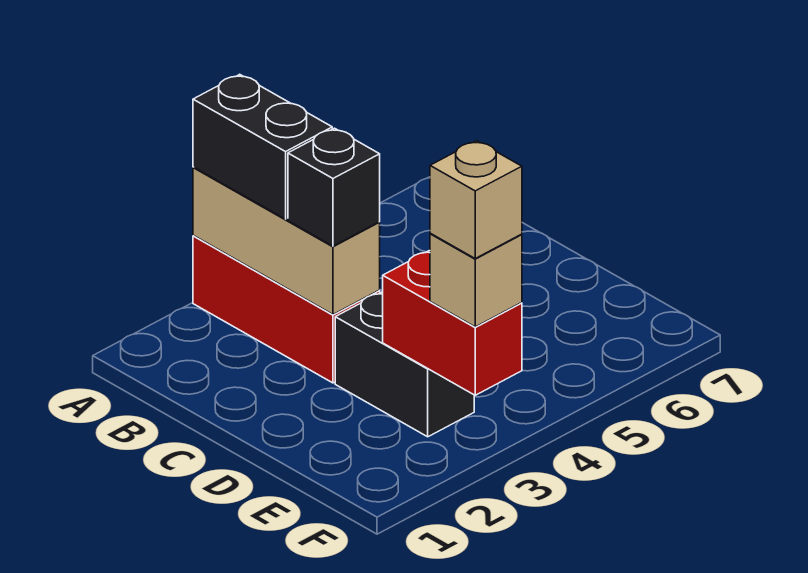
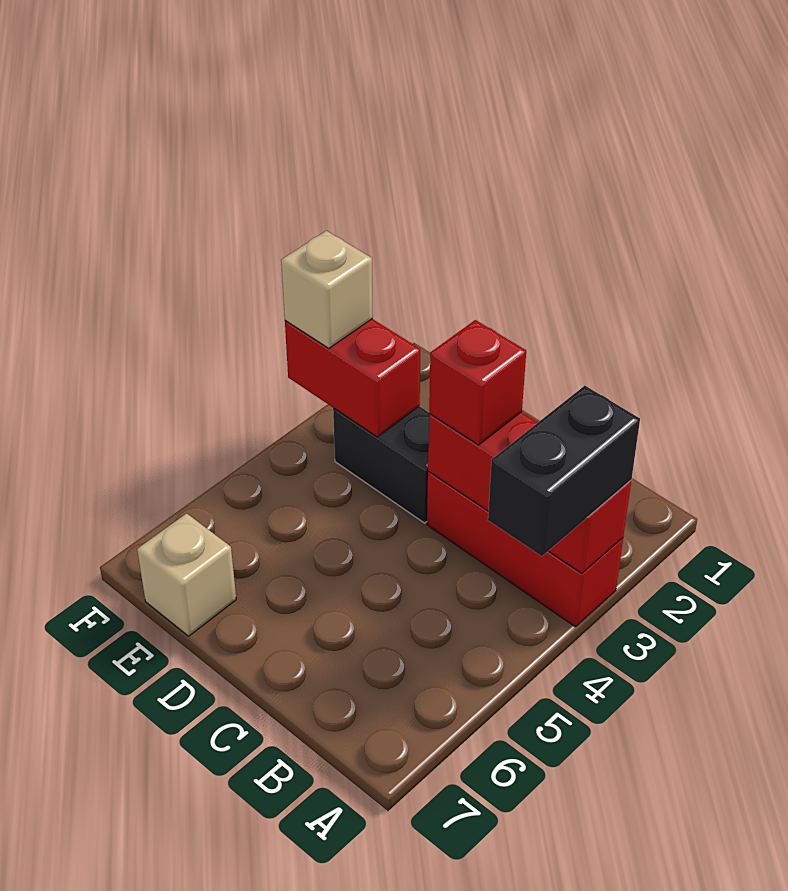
tan 1x3 brick [193,167,380,314] -> red 1x3 brick [428,412,631,573]
black 1x2 brick [193,74,332,219] -> black 1x2 brick turned to [488,386,640,556]
black 1x1 brick [288,128,380,246] -> red 1x1 brick [429,320,526,445]
tan 1x1 brick [430,141,522,258] -> tan 1x1 brick moved to [137,513,236,636]

